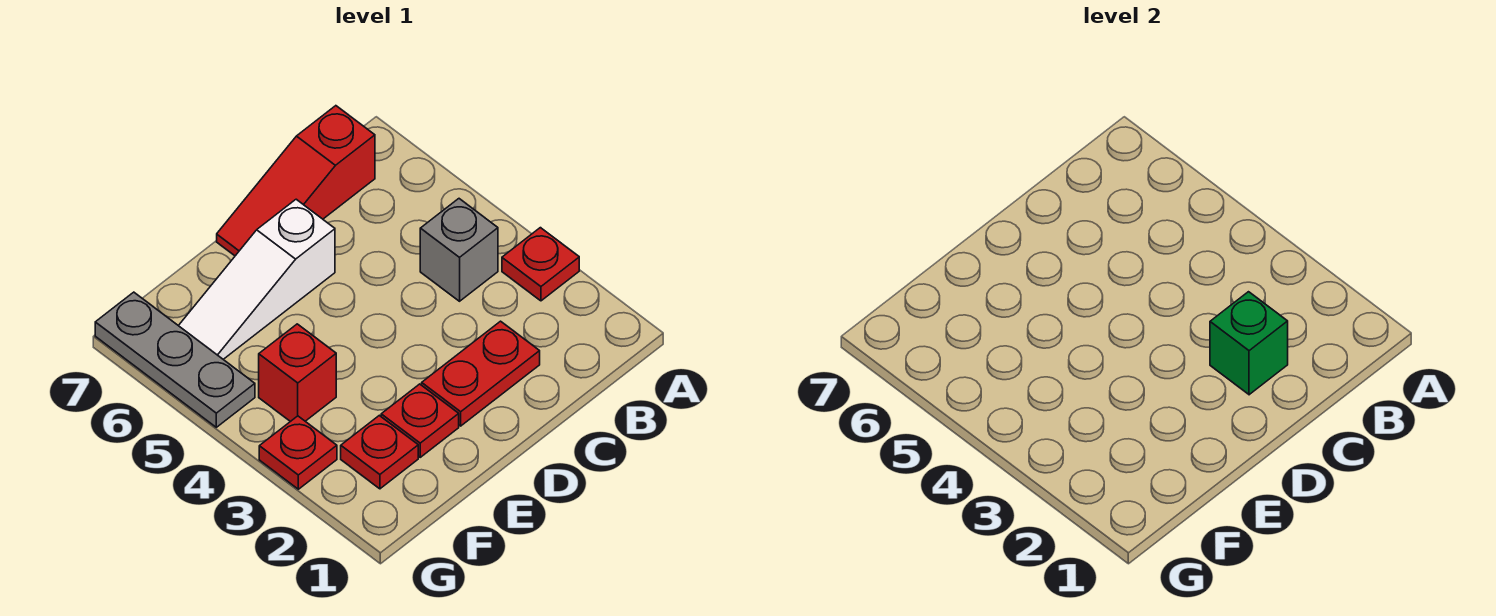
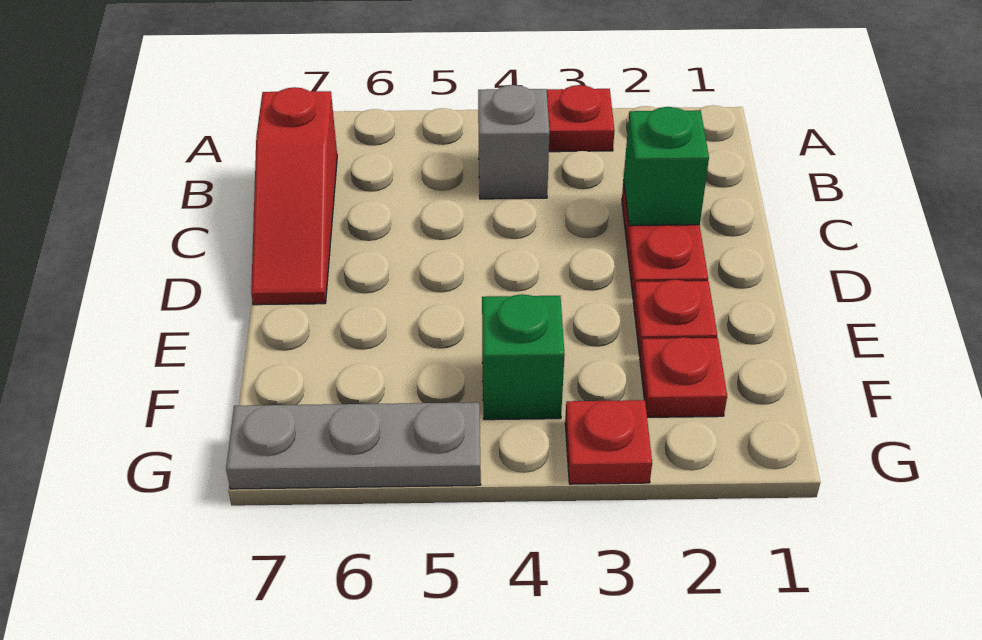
white 1x3 slope [179,199,335,359] -> none
red 1x1 brick [259,324,336,422] -> green 1x1 brick [482,294,565,420]

